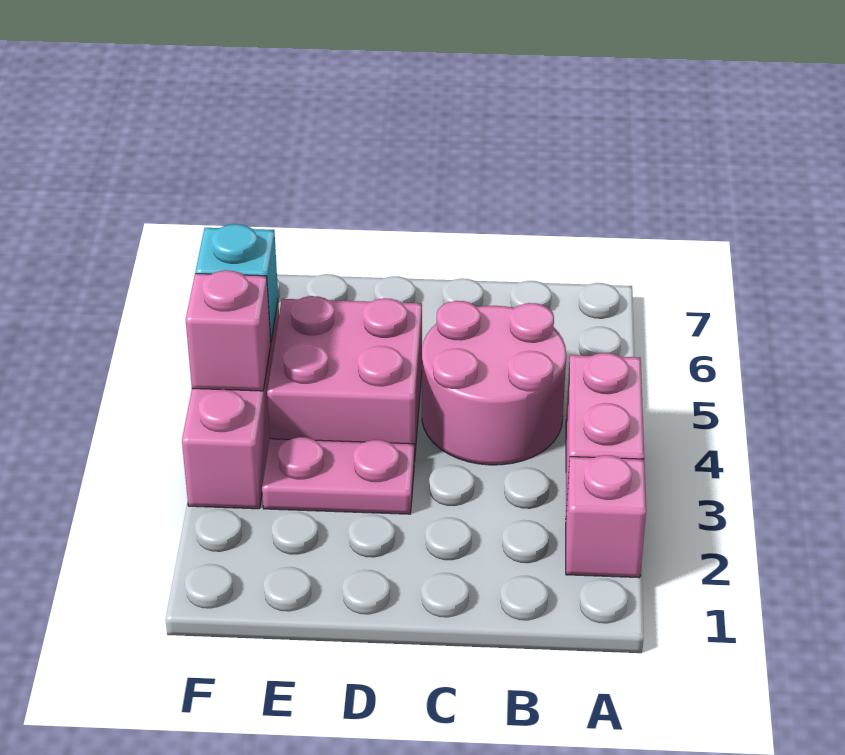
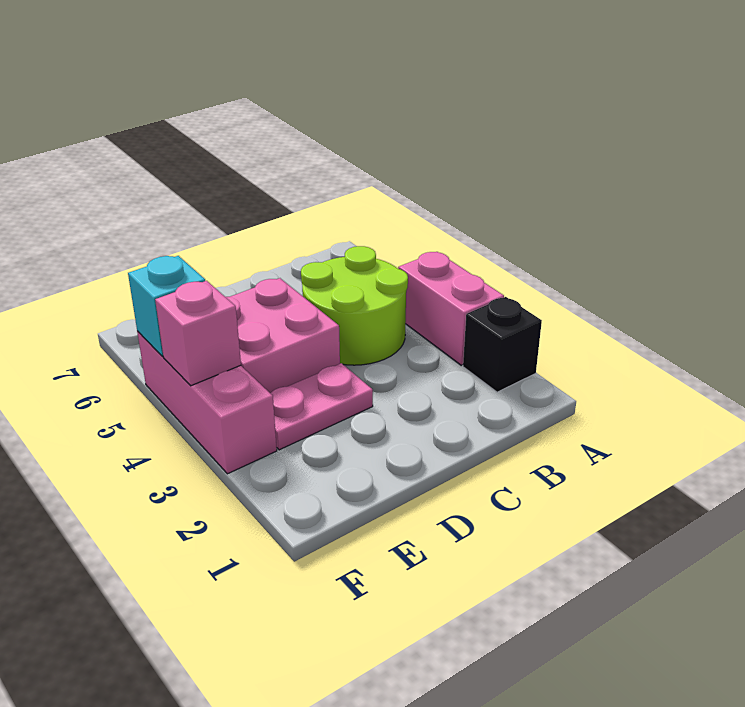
pink 1x1 brick [566,455,646,578] -> black 1x1 brick [463,297,542,392]
pink 2x2 round brick [422,301,566,465] -> lime 2x2 round brick [301,246,408,365]

